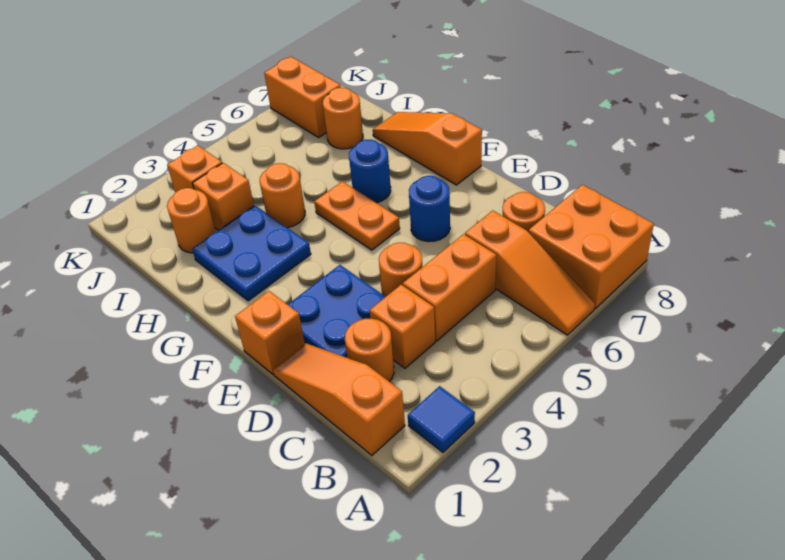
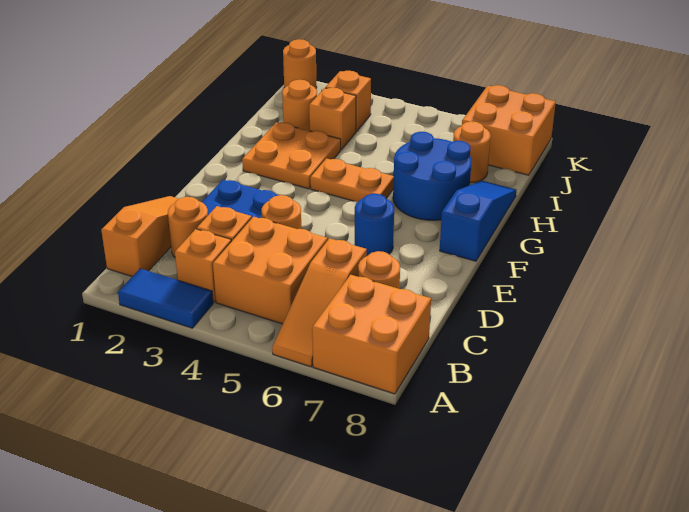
blue 1x1 tile [408,386,475,452] -> blue 1x2 tile [118,269,213,328]
orange 1x2 brick [403,234,496,341] -> orange 2x2 brick [213,217,328,324]
orange 1x1 brick [235,291,305,374] -> orange 1x1 brick moved to [175,229,231,302]
orange 1x2 plate [314,181,400,250] -> orange 1x2 plate turned to [310,158,394,202]
orange 1x3 slope [373,112,482,185] -> blue 1x3 slope [440,181,516,261]
blue 2x2 plate [192,206,311,301] -> orange 2x2 plate [242,122,341,189]
blue 1x1 round brick [349,140,391,203] -> blue 2x2 round brick [393,132,471,220]
orange 1x1 round brick [260,163,305,228] -> orange 1x1 round brick moved to [283,39,317,88]
orange 1x2 brick [264,56,341,137] -> orange 2x2 brick [462,85,556,175]

